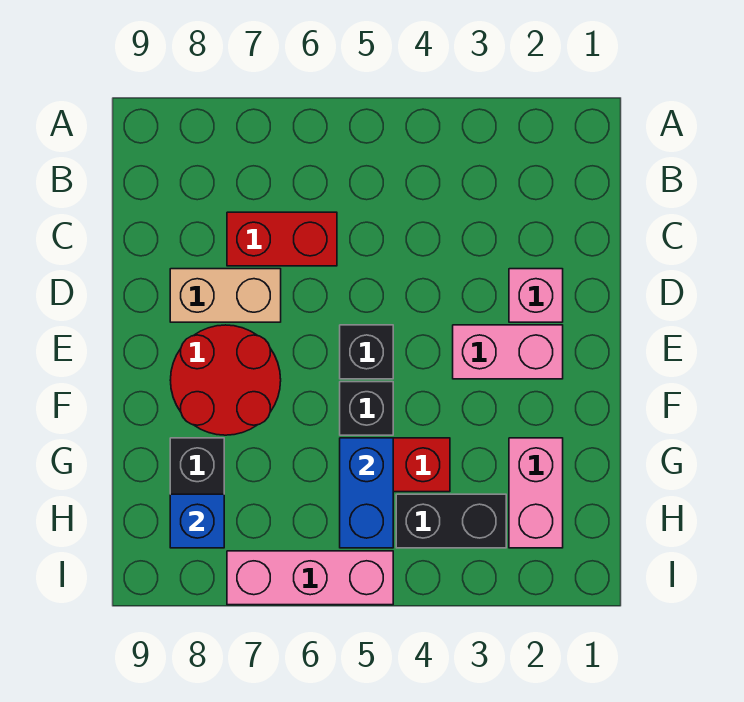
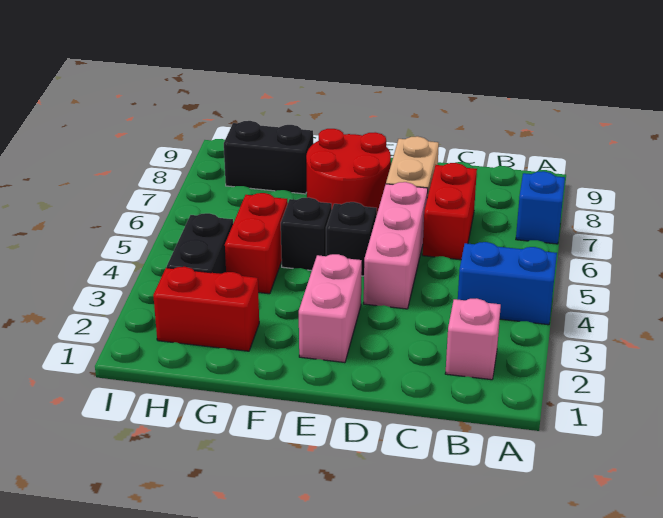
pink 1x1 brick [509,269,563,322] -> pink 1x1 brick moved to [445,298,501,380]
pink 1x2 brick [509,438,563,548] -> red 1x2 brick [153,267,259,351]
blue 1x2 brick [340,438,393,548] -> blue 1x2 brick moved to [458,242,557,325]
blue 1x1 brick [170,494,224,548] -> blue 1x1 brick moved to [516,171,565,244]
pink 1x3 brick [227,551,393,605] -> pink 1x3 brick moved to [364,182,428,309]

